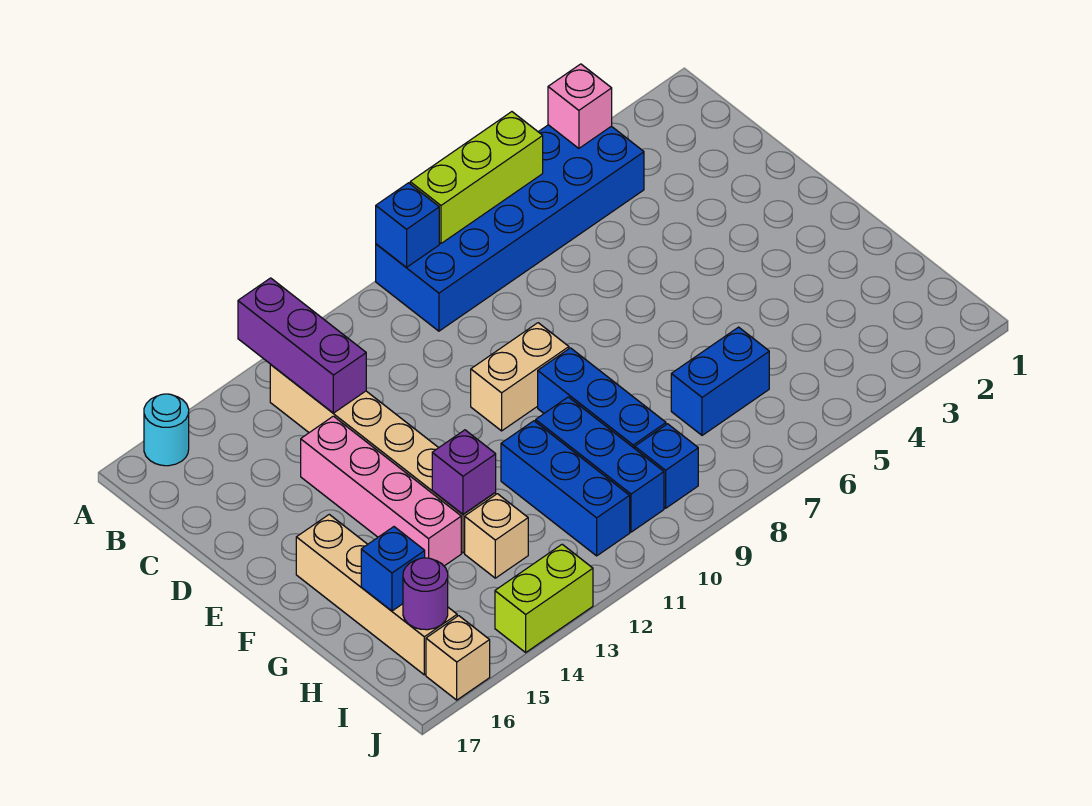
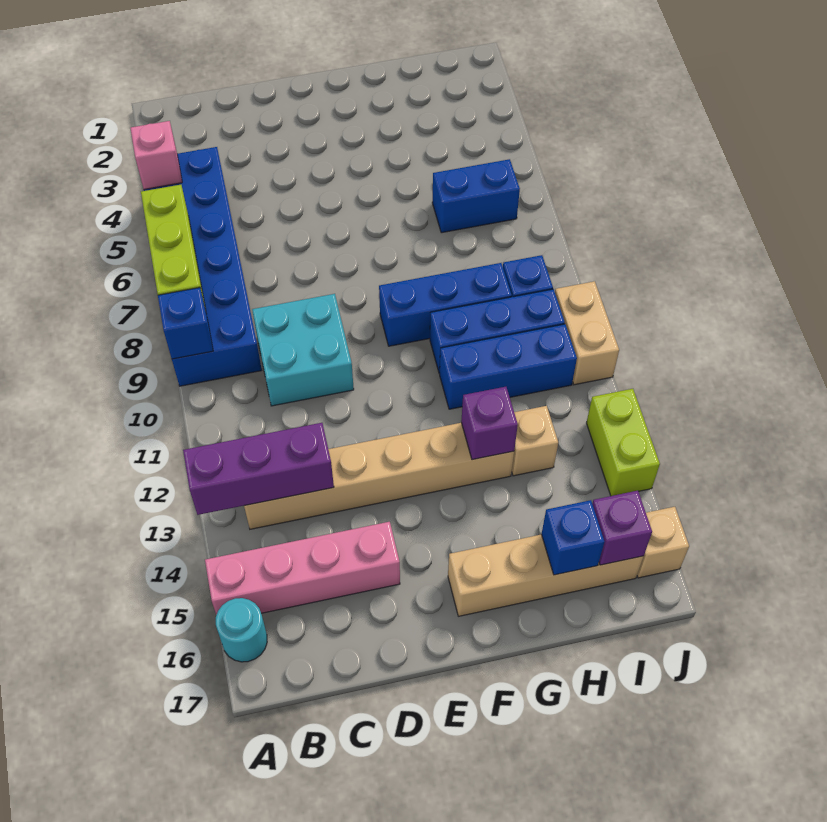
none -> cyan 2x2 brick [252,294,354,406]
pink 1x4 brick [301,416,461,566] -> pink 1x4 brick moved to [205,522,400,615]
tan 1x2 brick [471,323,569,431] -> tan 1x2 brick moved to [555,281,619,385]
blue 1x2 brick [671,327,769,435] -> blue 1x2 brick turned to [432,159,520,233]
purple 1x1 round brick [403,558,448,630] -> purple 1x1 brick [592,491,652,565]

